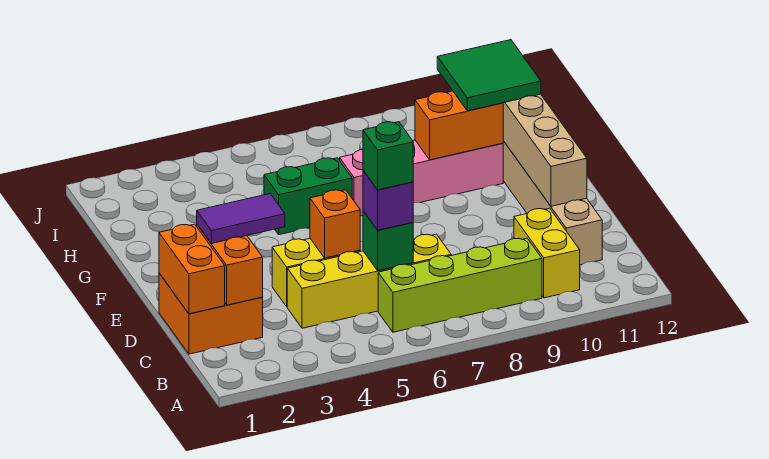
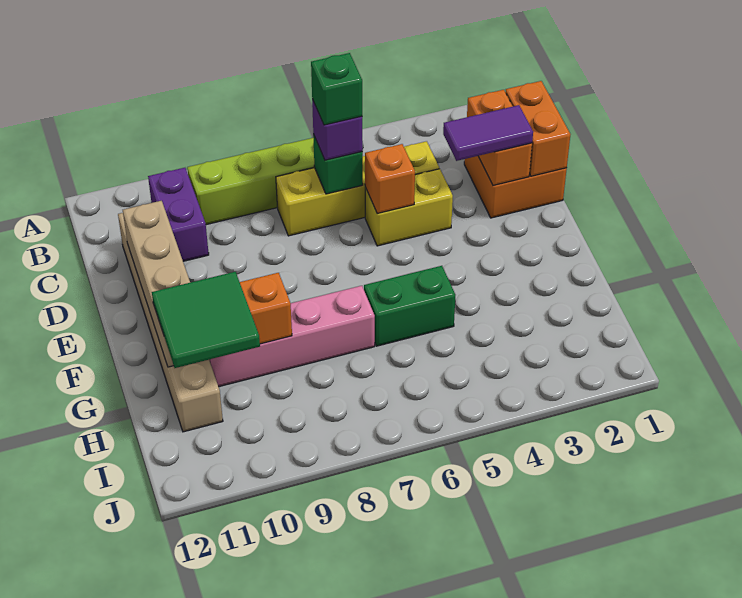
yellow 1x2 brick [514,208,580,298] -> purple 1x2 brick [148,168,209,261]

